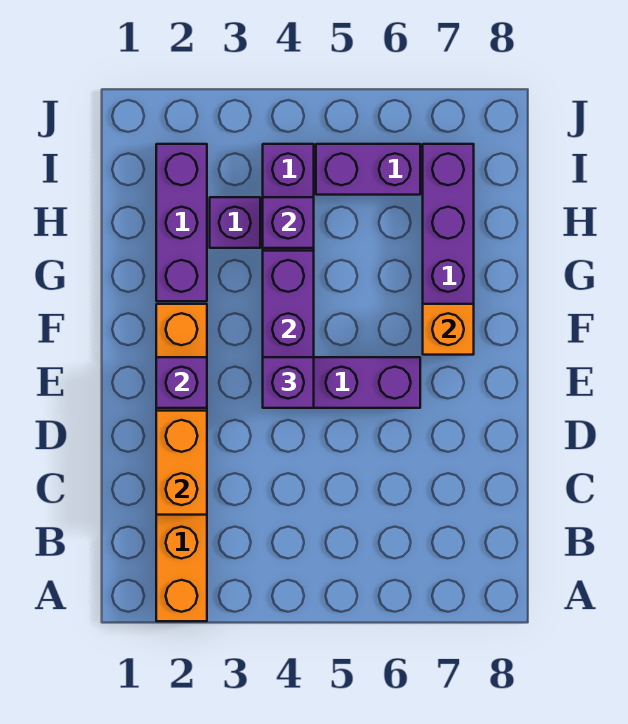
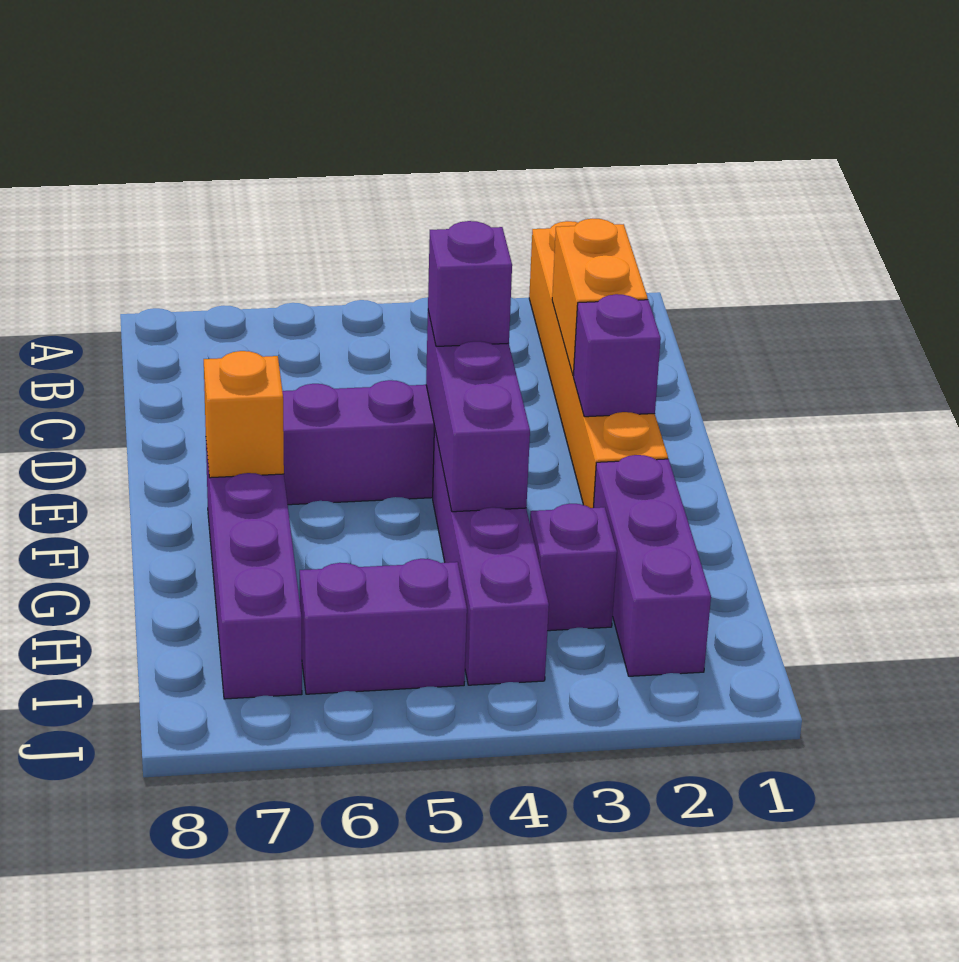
purple 1x1 brick [263,197,314,248] -> none

